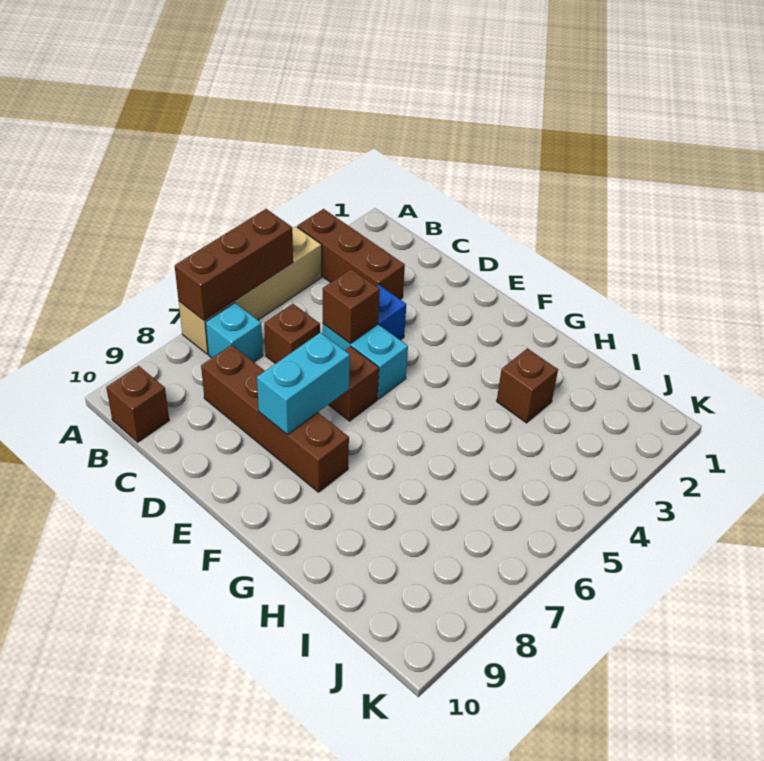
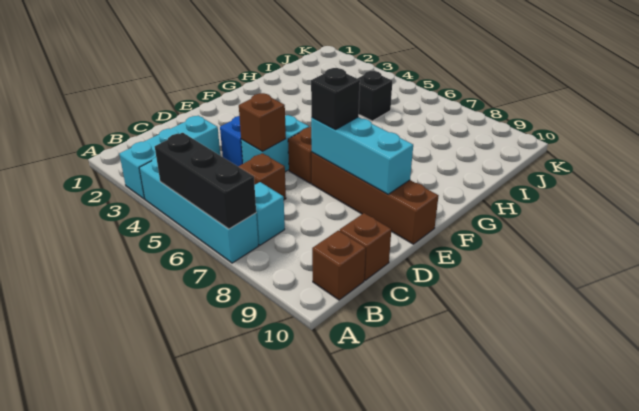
brown 1x3 brick [297,209,405,299] -> cyan 1x3 brick [119,116,220,199]
tan 1x4 brick [179,227,322,354] -> cyan 1x4 brick [139,157,258,263]
brown 1x3 brick [175,209,293,321] -> black 1x3 brick [155,133,256,229]
brown 1x4 brick [201,345,349,492] -> brown 1x4 brick turned to [312,152,438,244]
cyan 1x2 brick [257,333,350,435] -> cyan 1x3 brick [311,117,413,194]
none -> black 1x1 brick [311,68,360,129]
brown 1x1 brick [497,348,558,423] -> brown 1x1 brick moved to [340,213,391,280]
none -> black 1x1 brick [357,71,392,121]

